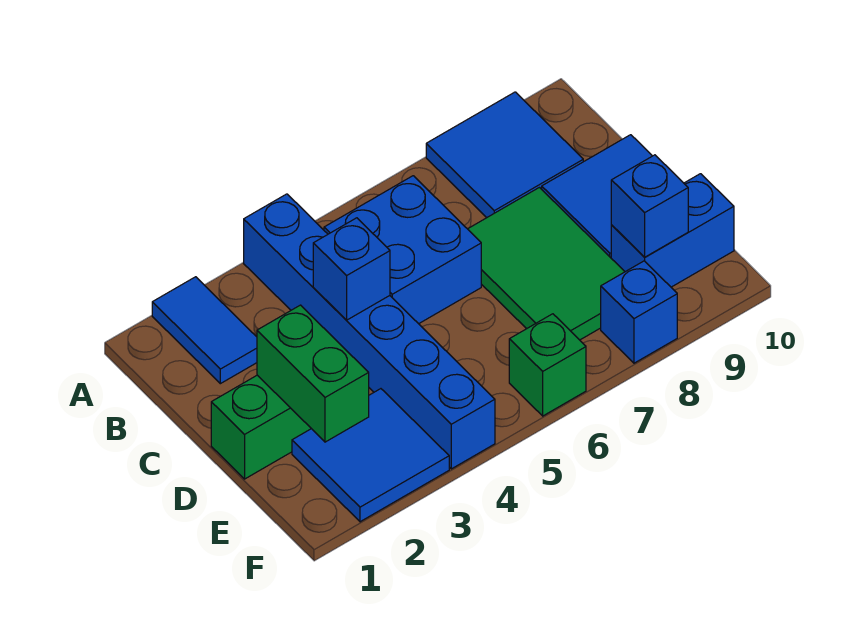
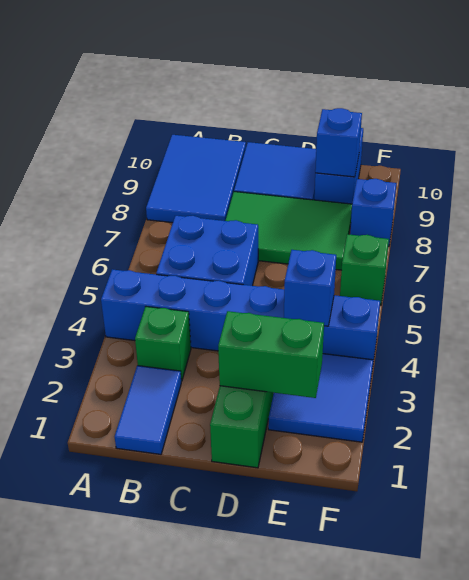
blue 1x2 tile [152,277,257,384] -> blue 1x2 tile turned to [115,366,181,454]
blue 2x2 tile [426,92,583,218] -> blue 2x3 tile [146,135,246,223]
none -> green 1x1 brick [135,307,191,381]
blue 1x1 brick [313,218,390,320] -> blue 1x1 brick moved to [284,250,336,326]

